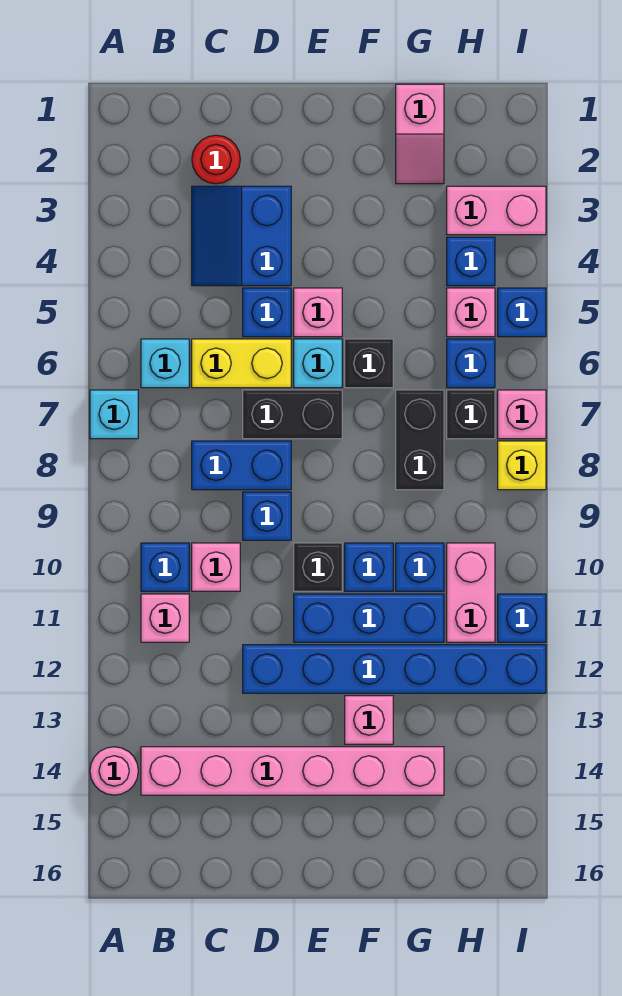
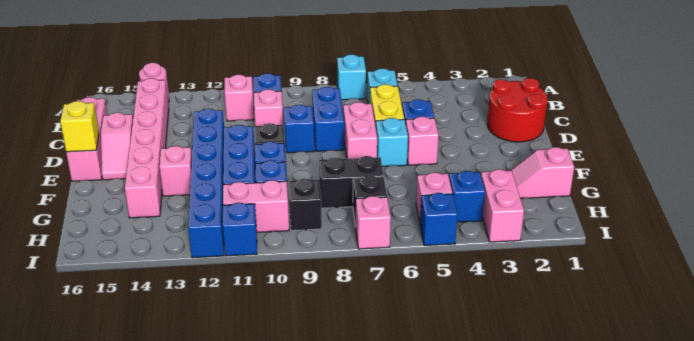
red 1x1 round brick [192,135,240,184] -> red 2x2 round brick [487,78,548,142]
blue 2x2 slope [192,186,291,286] -> none
none -> pink 1x3 brick [66,97,107,181]
black 1x2 brick [243,390,342,439] -> pink 1x2 brick [343,102,377,159]
none -> pink 1x2 slope [101,113,133,180]
black 1x1 brick [345,339,393,388] -> black 1x1 brick moved to [288,179,322,231]
blue 1x1 brick [447,339,495,388] -> none
yellow 1x1 brick [498,441,546,490] -> yellow 1x1 brick moved to [60,101,99,152]

